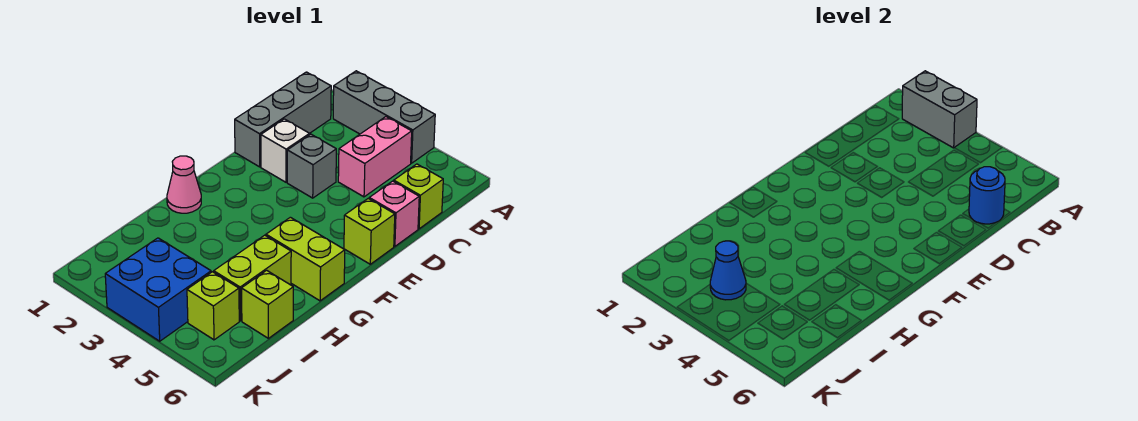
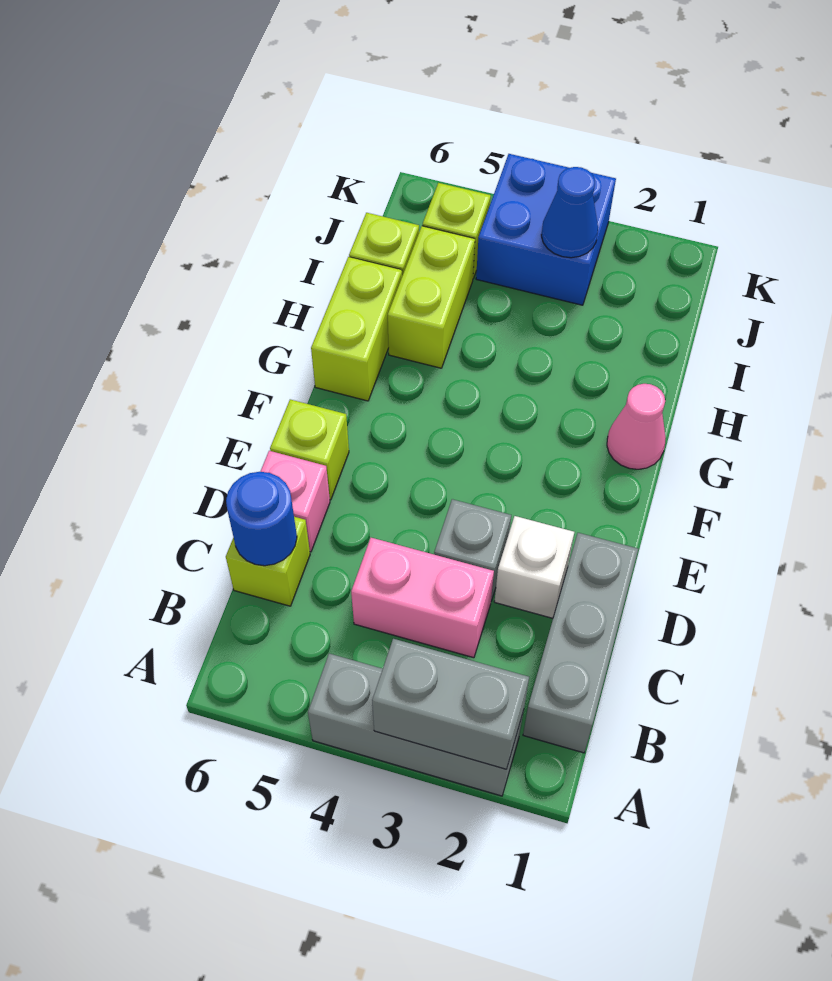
pink 1x2 brick [338,117,412,197] -> pink 1x2 brick turned to [351,538,494,658]
lime 1x2 brick [266,217,345,301] -> lime 1x2 brick turned to [311,257,402,401]

